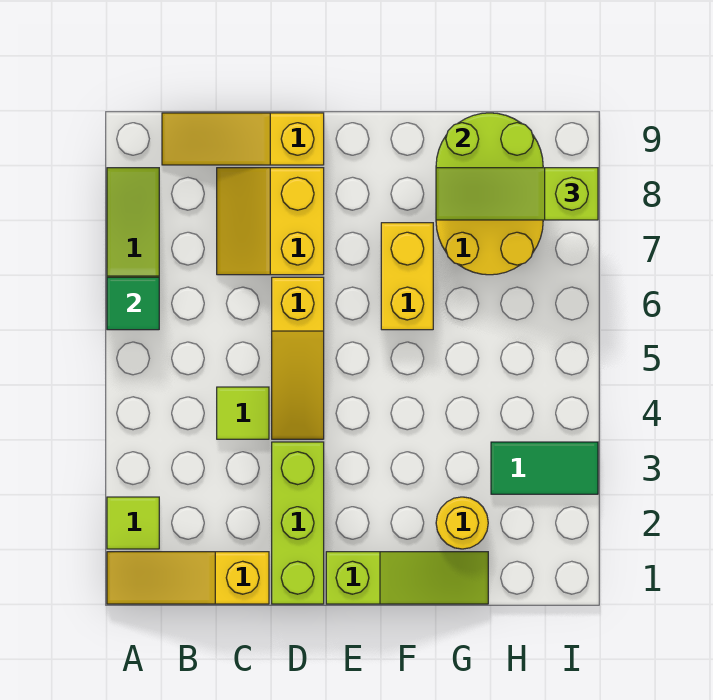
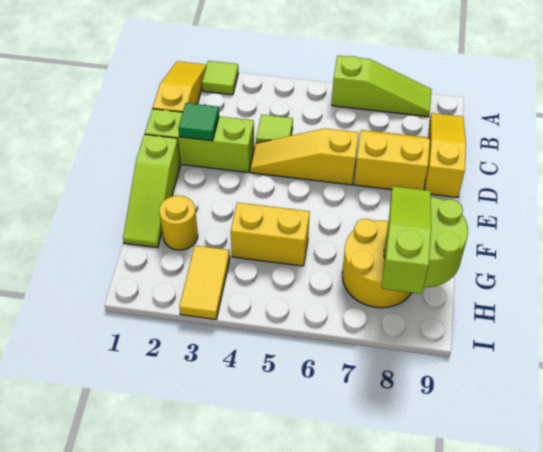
green 1x1 tile [107,277,159,330] -> green 1x1 tile moved to [178,103,219,141]
yellow 1x2 brick [381,223,433,330] -> yellow 1x2 brick moved to [231,203,310,266]
green 1x2 tile [491,442,598,494] -> yellow 1x2 tile [179,246,230,319]

